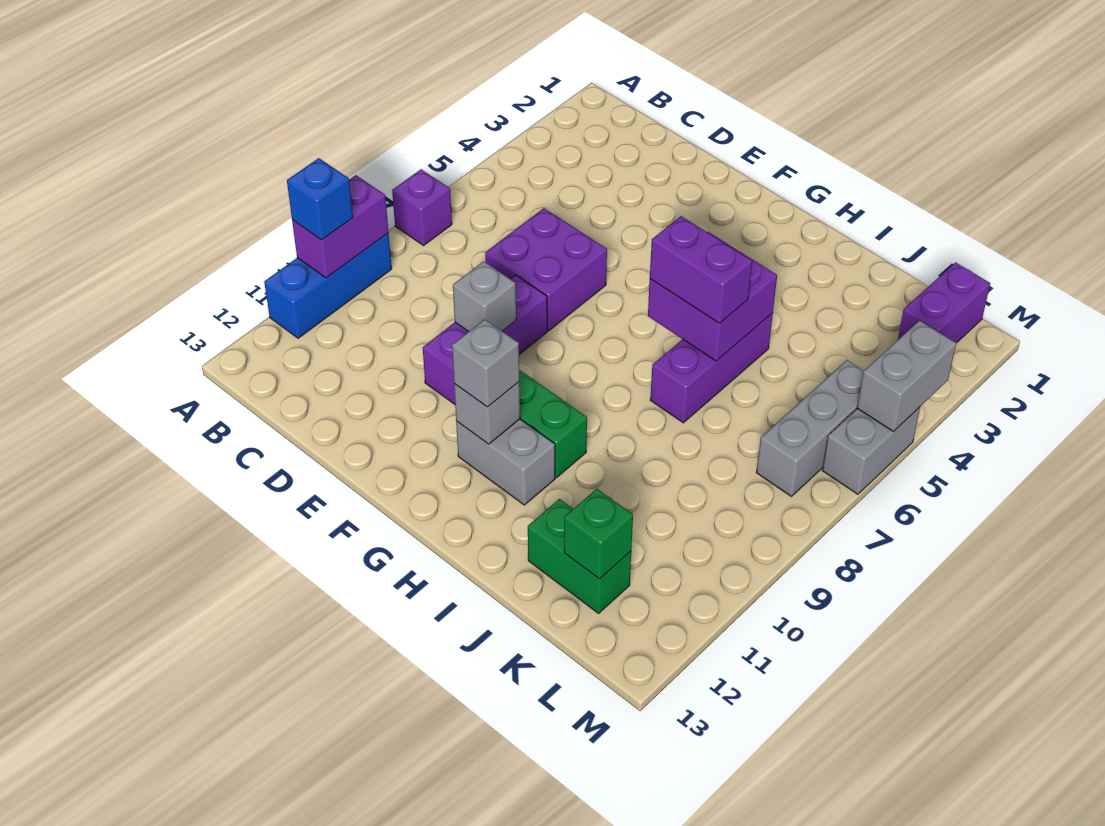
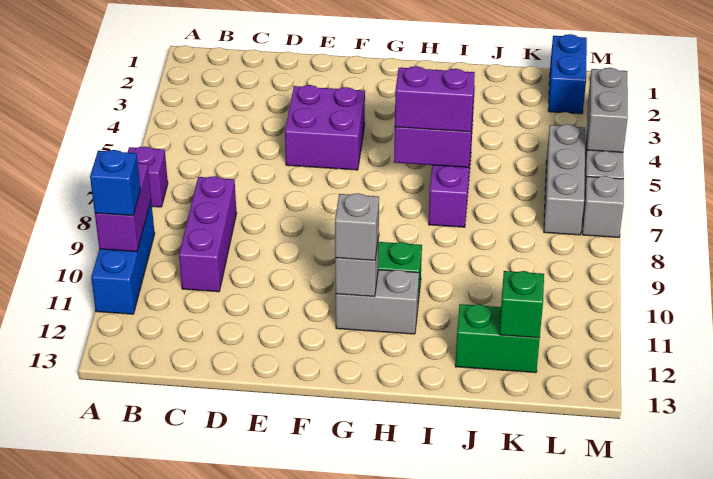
purple 2x2 brick [485,208,607,331] -> purple 2x2 brick moved to [285,85,365,170]
purple 1x3 brick [423,275,547,404] -> purple 1x3 brick moved to [179,176,237,292]
grey 1x1 brick [453,261,516,331] -> grey 1x1 brick moved to [582,176,624,237]
purple 1x2 brick [898,263,990,343] -> blue 1x2 brick [548,34,587,114]

